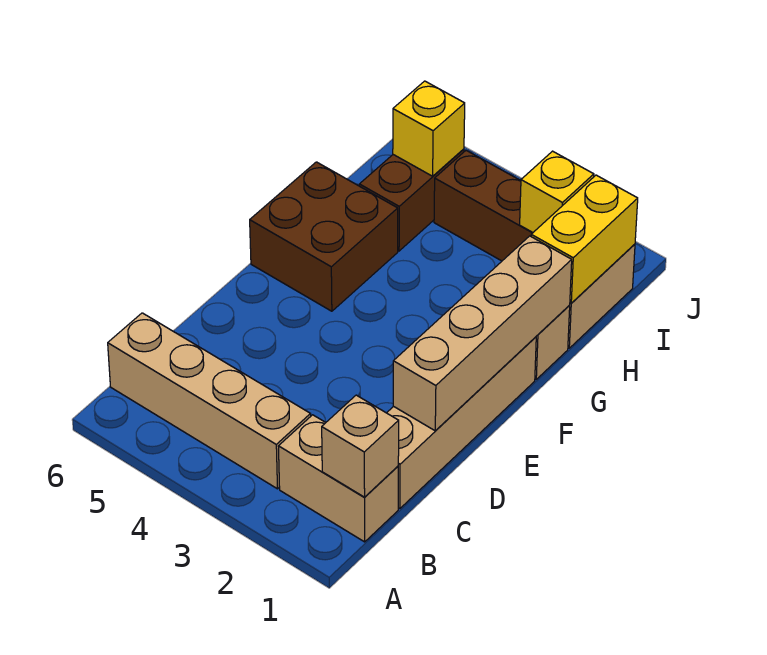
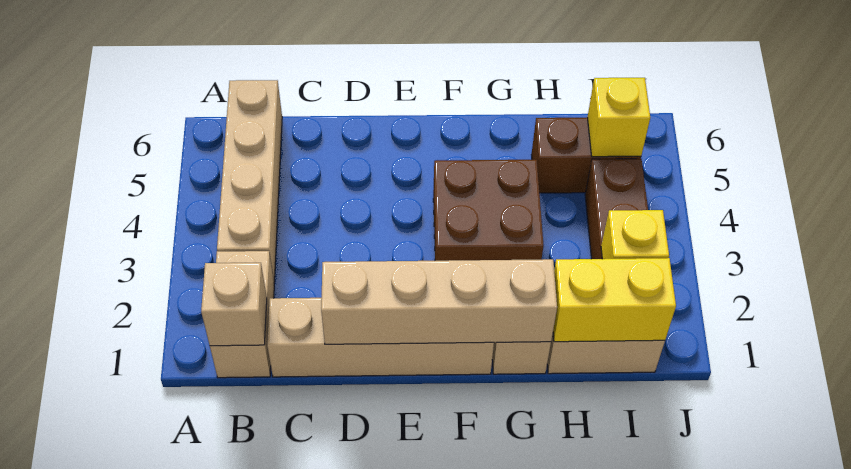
brown 2x2 brick [250,162,398,311] -> brown 2x2 brick moved to [433,160,544,261]

